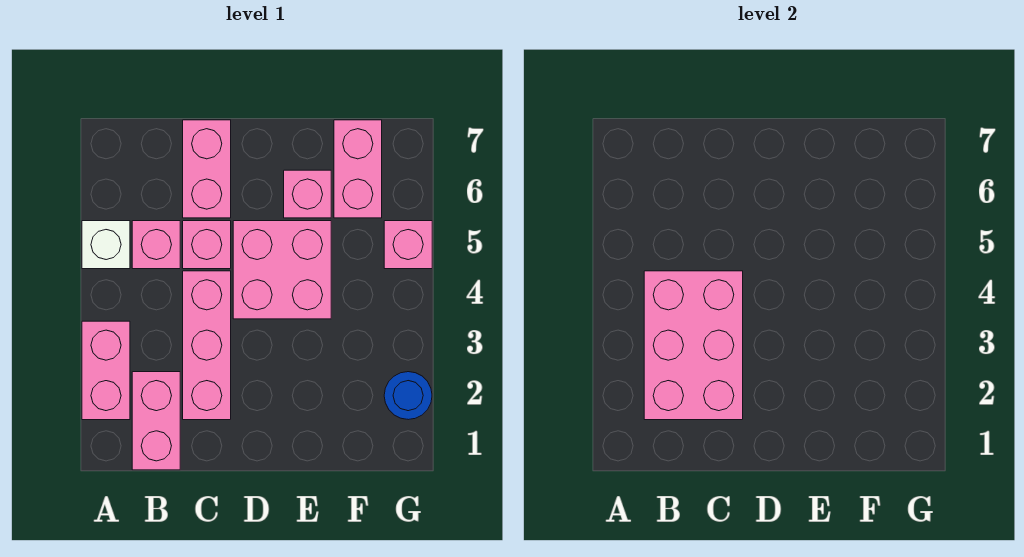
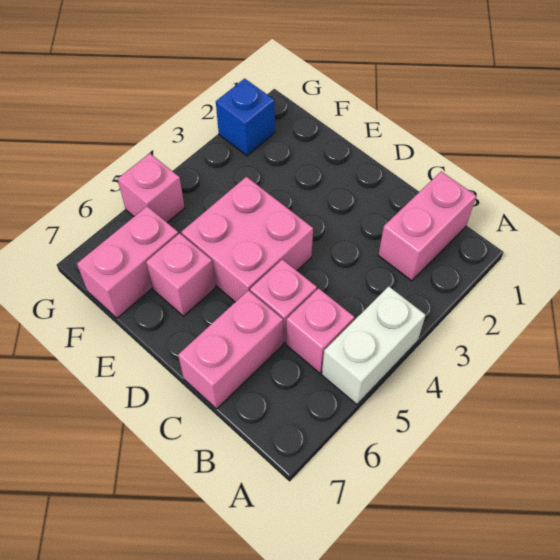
pink 1x2 brick [82,321,130,420] -> none
white 1x1 brick [82,221,130,269] -> white 1x2 brick [322,286,426,404]
pink 2x3 brick [644,271,743,420] -> none
pink 1x3 brick [183,271,231,420] -> none
blue 1x1 round brick [384,372,432,420] -> blue 1x1 brick [216,79,275,156]

